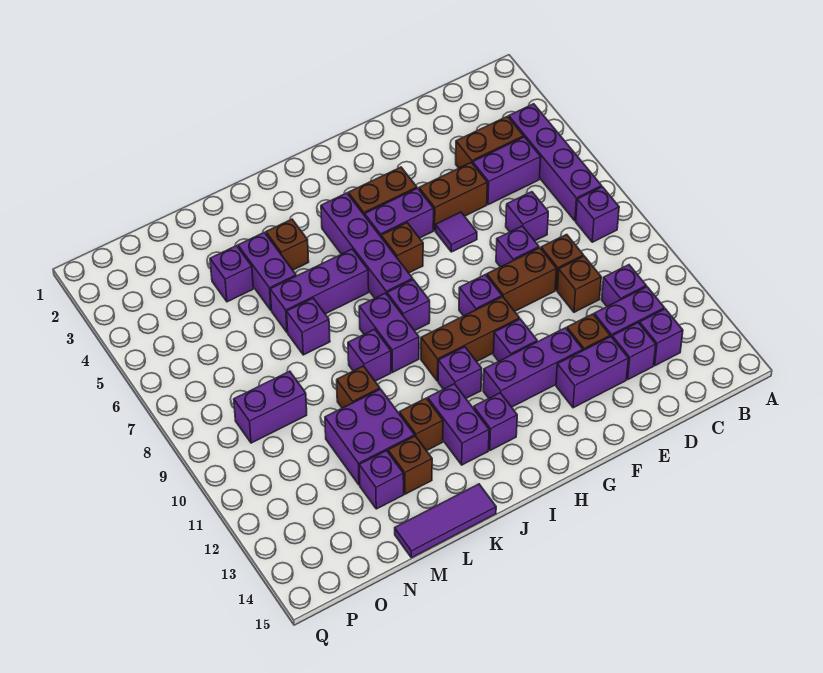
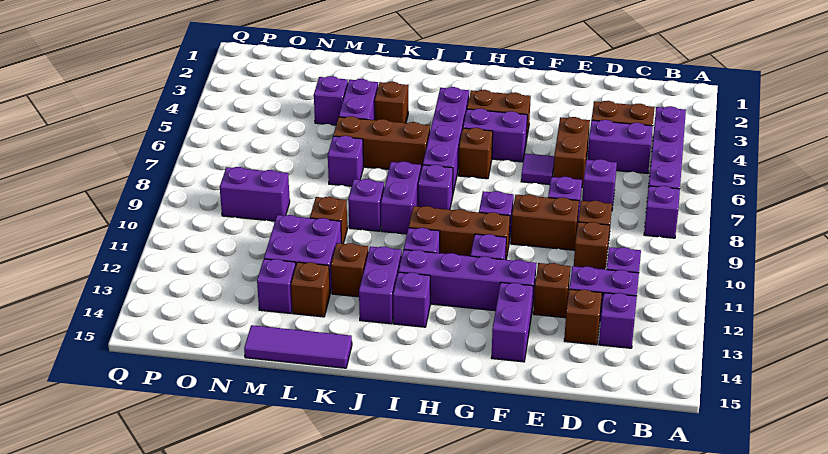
purple 1x1 brick [612,323,656,379] -> brown 1x1 brick [564,289,602,345]
brown 1x2 brick [419,162,487,230] -> brown 1x2 brick turned to [553,117,590,187]
purple 1x2 brick [556,337,628,408] -> purple 1x2 brick turned to [491,283,533,362]
purple 1x3 brick [483,328,583,407] -> purple 1x4 brick [398,250,536,311]
purple 1x3 brick [270,249,369,332] -> brown 1x3 brick [333,116,430,170]

